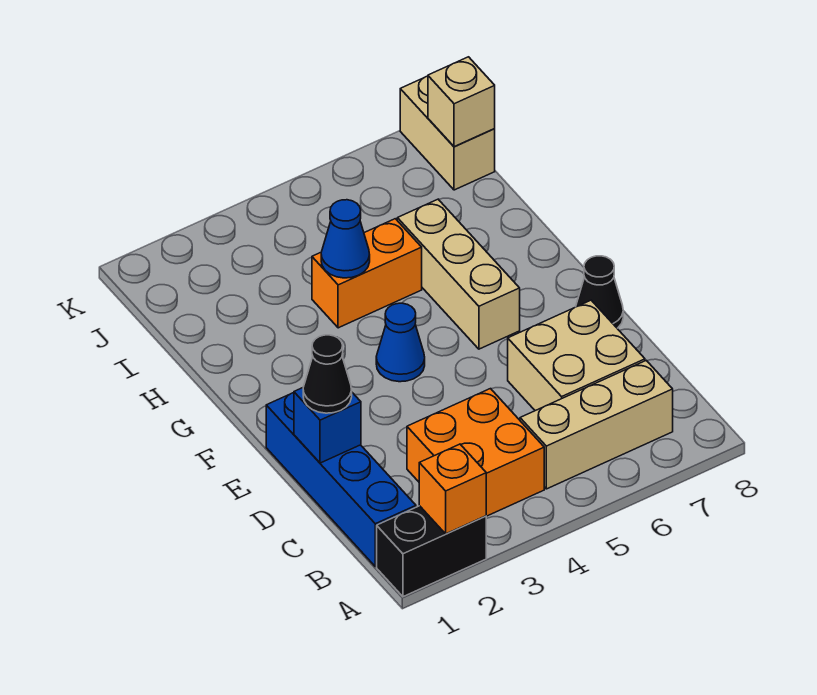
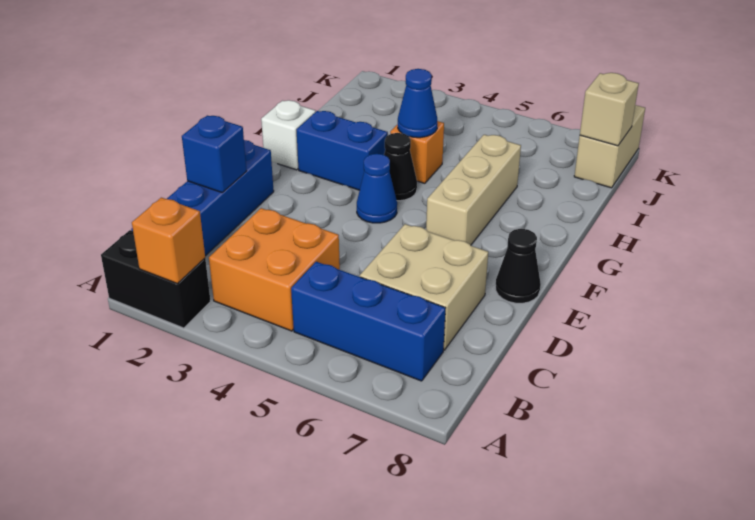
tan 1x3 brick [520,360,673,489] -> blue 1x3 brick [291,262,445,381]
black 1x1 cone [303,335,352,413] -> black 1x1 cone moved to [384,133,417,201]
none -> white 1x1 brick [261,100,316,170]
none -> blue 1x2 brick [296,111,388,190]
orange 1x2 brick [312,219,422,328] -> orange 1x1 brick [390,121,444,183]

